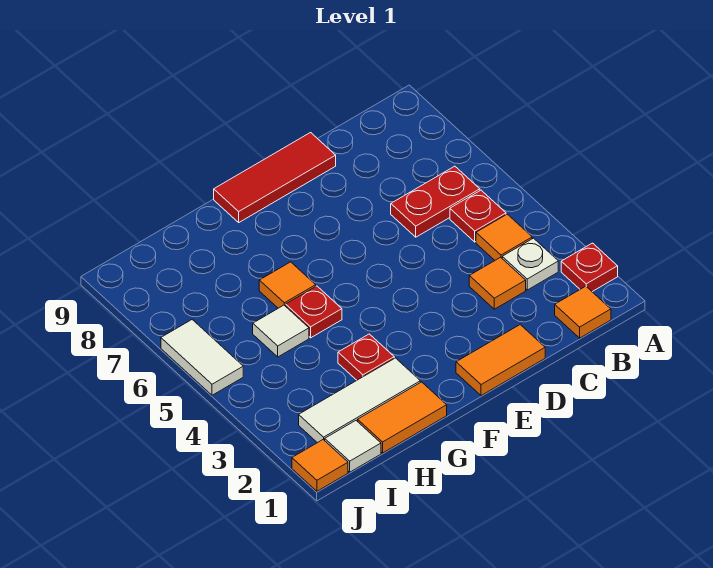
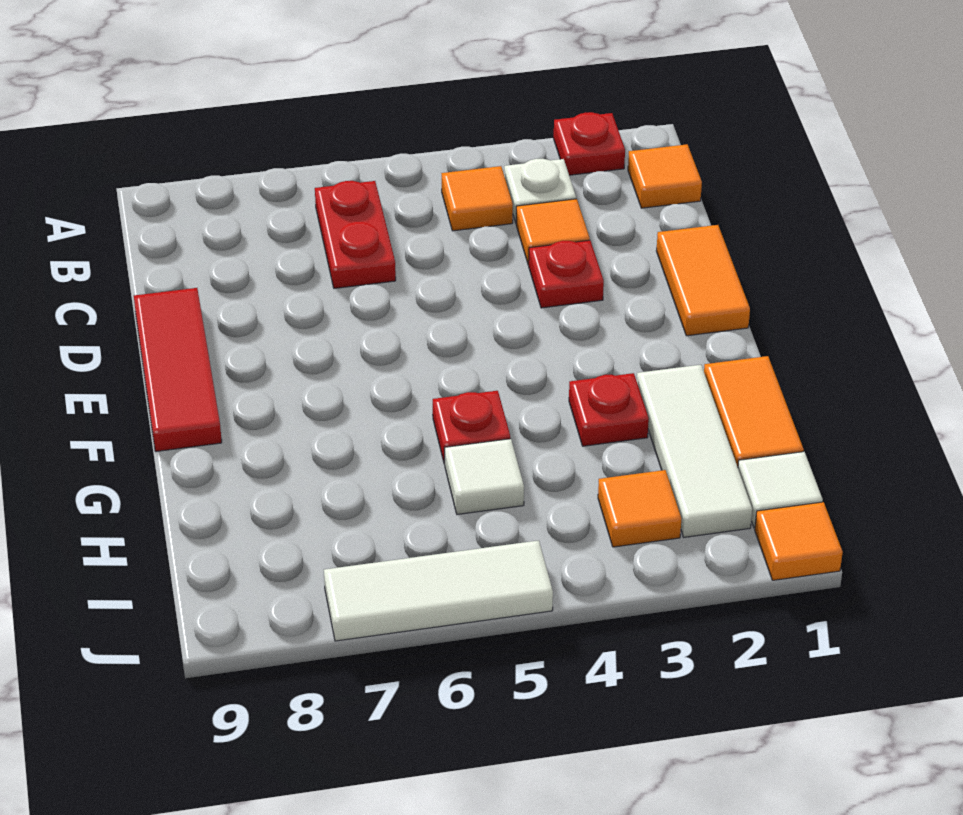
red 1x1 plate [450,190,506,242] -> red 1x1 plate moved to [529,240,604,308]
orange 1x1 tile [259,262,316,308] -> orange 1x1 tile moved to [598,470,681,547]
white 1x2 tile [161,320,243,395] -> white 1x3 tile [324,540,553,641]

